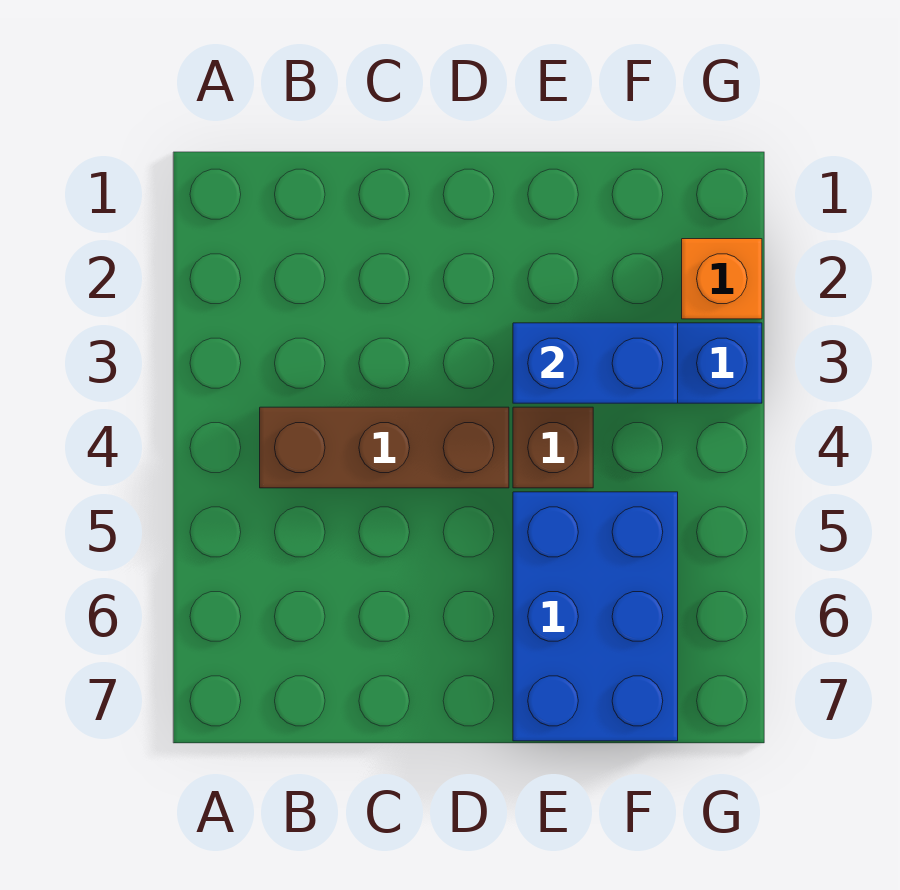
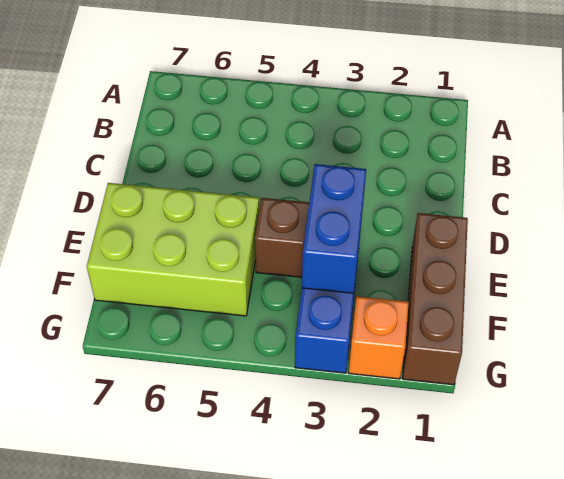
brown 1x3 brick [260,407,509,488] -> brown 1x3 brick moved to [403,213,468,385]
blue 2x3 brick [513,492,678,741] -> lime 2x3 brick [87,183,259,316]

